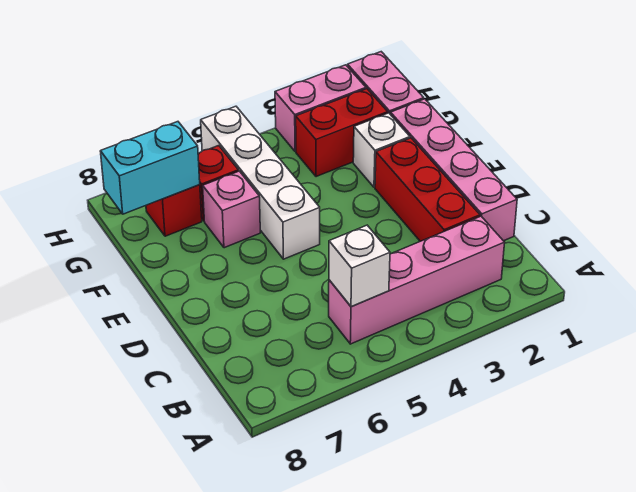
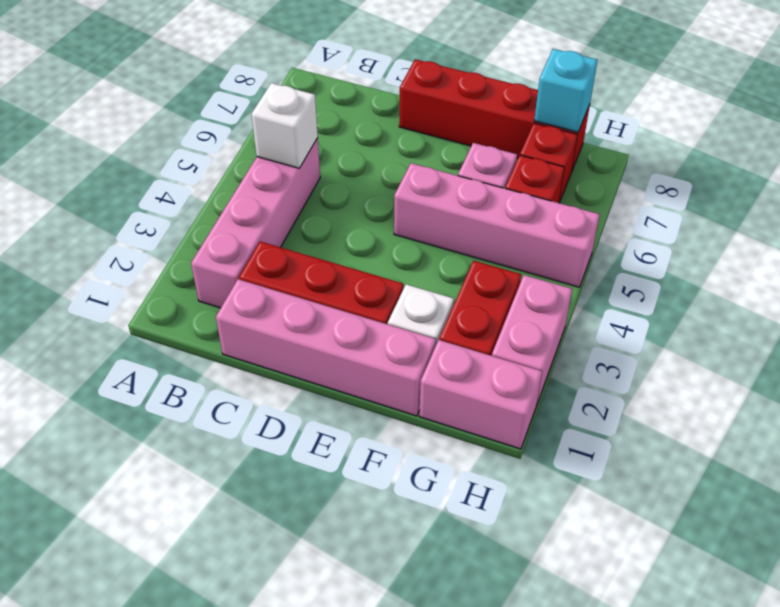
none -> red 1x4 brick [399,59,590,172]
white 1x4 brick [201,106,320,259] -> pink 1x4 brick [394,163,600,287]
cyan 1x2 brick [100,122,200,214] -> cyan 1x1 brick [534,49,597,132]

